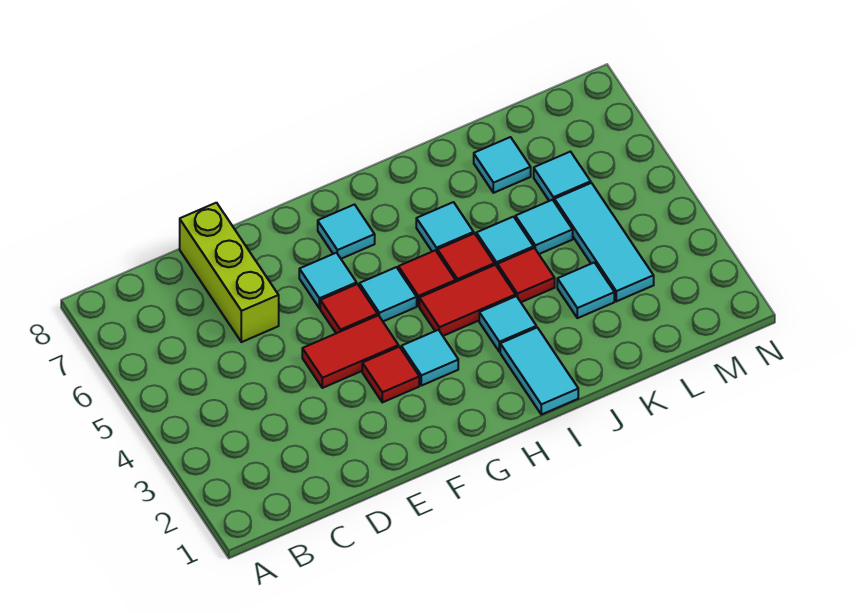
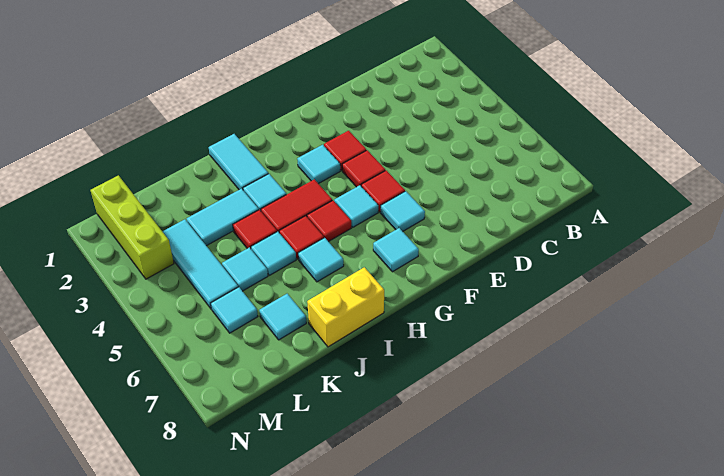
lime 1x3 brick [180,203,279,342] -> lime 1x3 brick moved to [91,175,174,279]
red 1x2 tile [302,315,399,388] -> red 1x1 tile [342,150,385,187]
none -> yellow 1x2 brick [307,267,384,347]
cyan 1x1 tile [557,262,614,318] -> cyan 1x2 tile [187,189,259,246]

